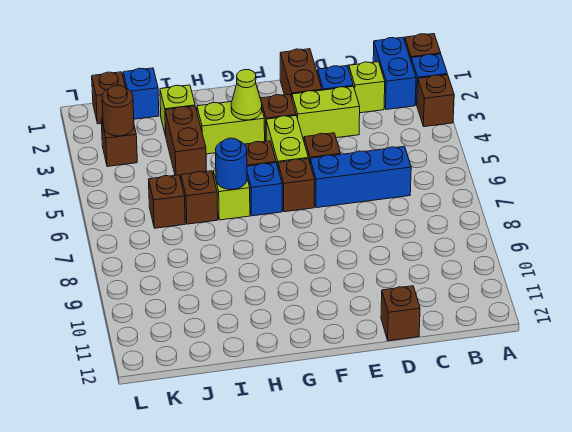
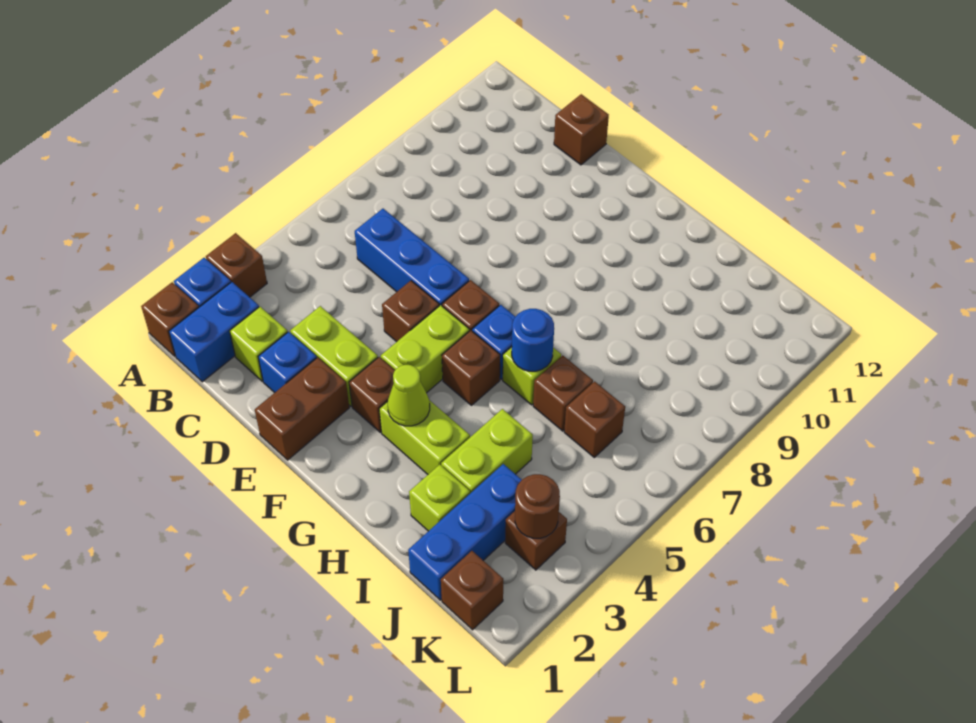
brown 1x2 brick [165,106,206,179] -> lime 1x2 brick [441,409,533,493]
blue 1x1 brick [123,68,159,119] -> blue 1x3 brick [408,464,522,600]

